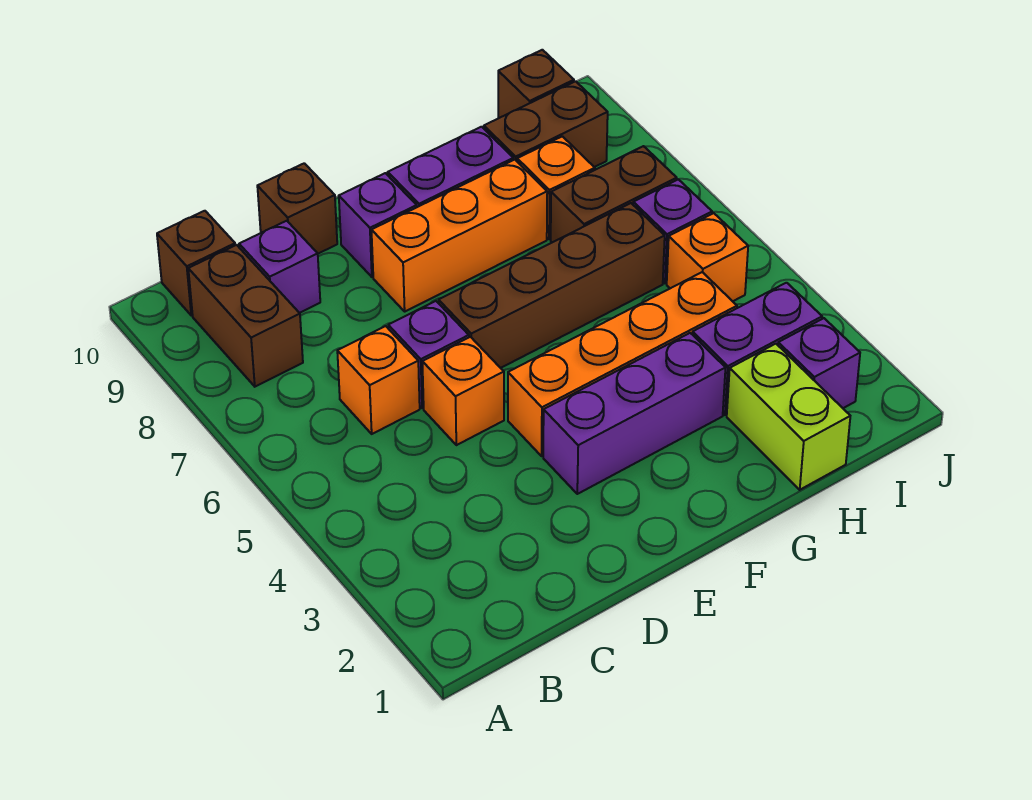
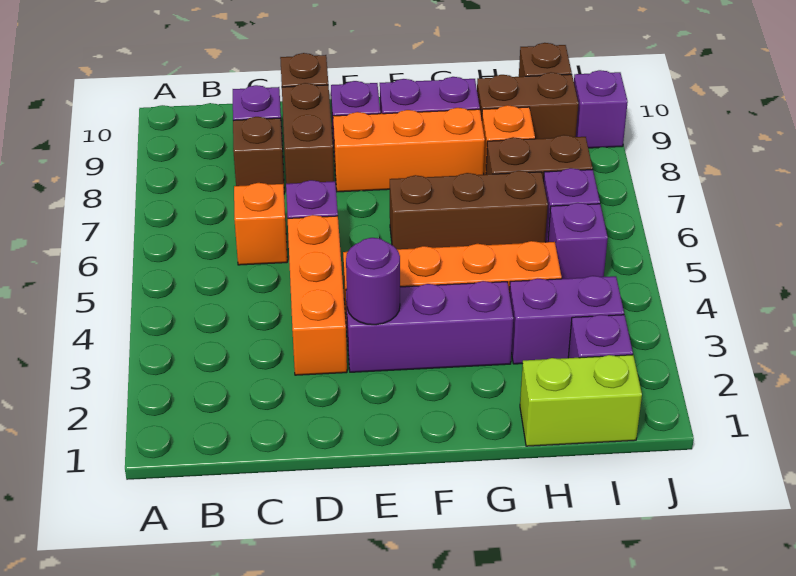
brown 1x2 brick [188,245,303,387] -> brown 1x2 brick moved to [282,83,334,184]
brown 1x1 brick [157,211,235,315] -> brown 1x1 brick moved to [233,117,284,186]
orange 1x1 brick [422,337,504,445] -> orange 1x3 brick [288,215,347,375]
none -> purple 1x1 round brick [346,238,400,325]
brown 1x4 brick [439,203,665,368] -> brown 1x3 brick [390,171,548,249]
lime 1x2 brick [727,344,850,490] -> lime 1x2 brick turned to [520,355,642,446]
orange 1x1 brick [667,213,748,301] -> purple 1x1 brick [548,203,608,279]
none -> purple 1x1 brick [574,70,628,148]

